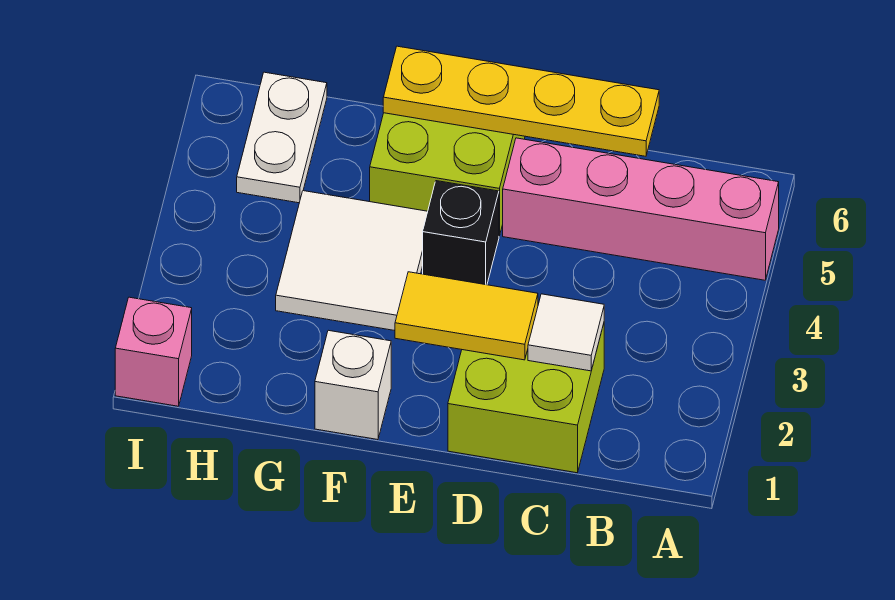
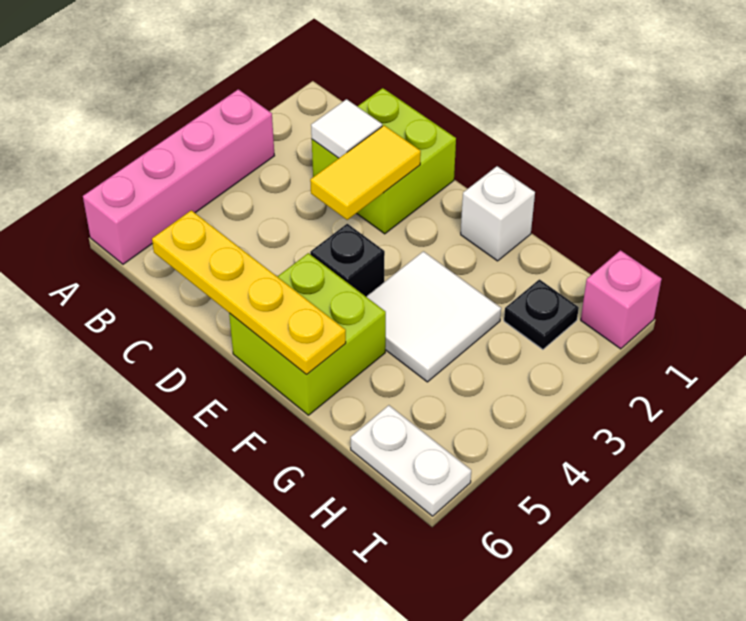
pink 1x4 brick [503,138,779,280] -> pink 1x4 brick turned to [83,89,275,264]
yellow 1x2 tile [395,272,538,360] -> yellow 1x2 tile turned to [310,125,421,220]
none -> black 1x1 plate [504,279,579,349]
white 1x2 plate [237,72,327,203] -> white 1x2 plate turned to [351,405,471,516]

